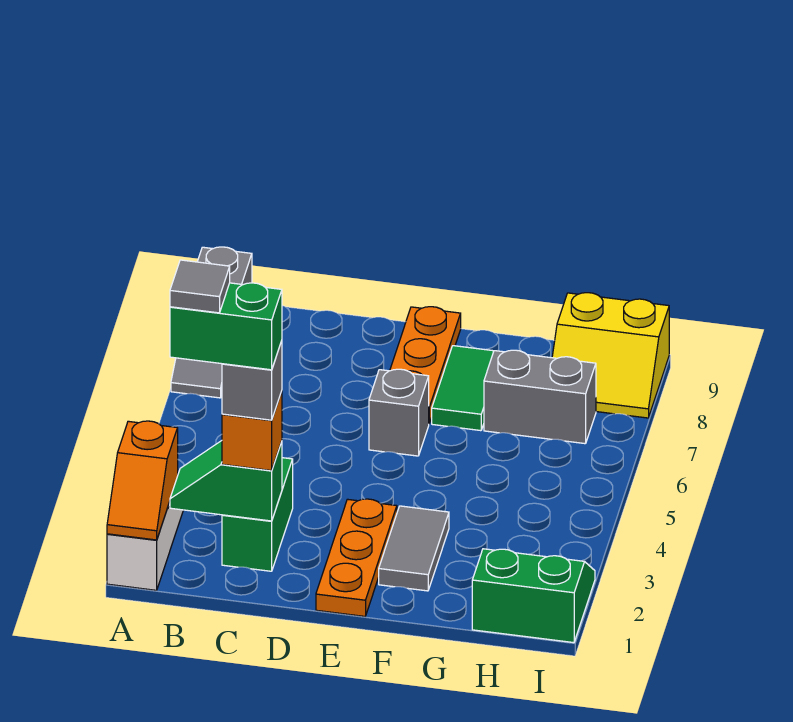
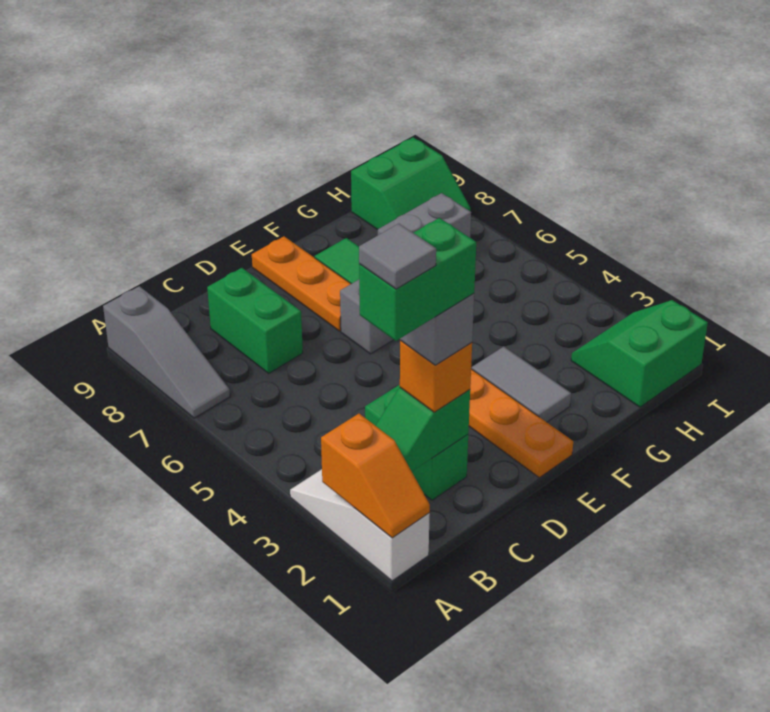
none -> green 1x2 brick [207,268,303,373]
yellow 2x2 slope [552,293,669,418] -> green 2x2 slope [351,137,470,230]

